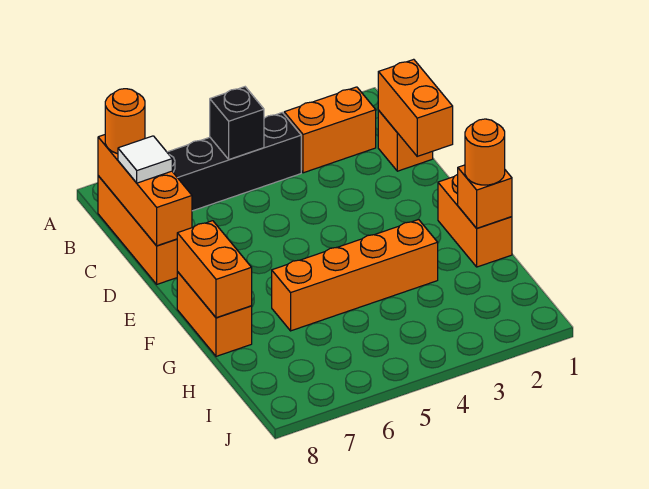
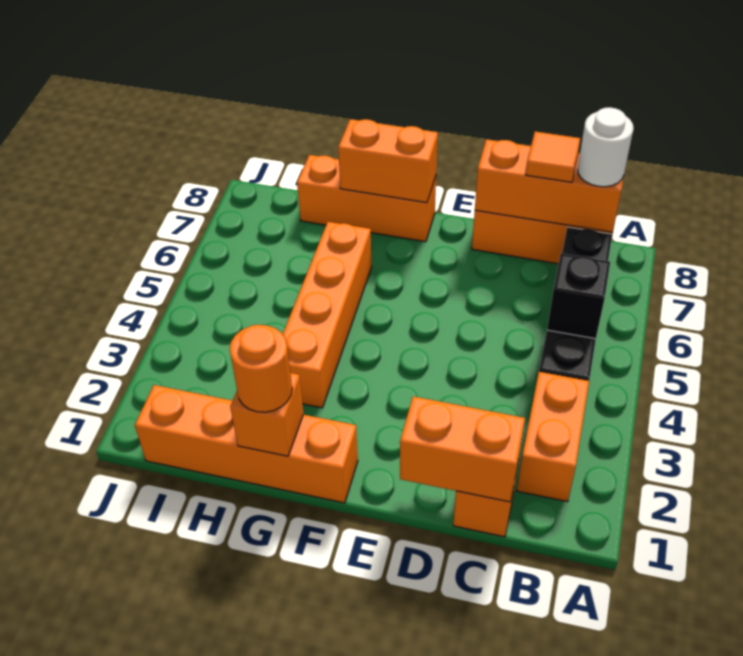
orange 1x1 round brick [105,89,145,154] -> white 1x1 round brick [578,107,634,187]
white 1x1 tile [118,136,172,183] -> orange 1x1 tile [526,132,580,182]
orange 1x2 brick [438,174,512,267] -> orange 1x4 brick [135,385,358,503]
orange 1x2 brick [177,272,252,356] -> orange 1x3 brick [297,155,436,242]

